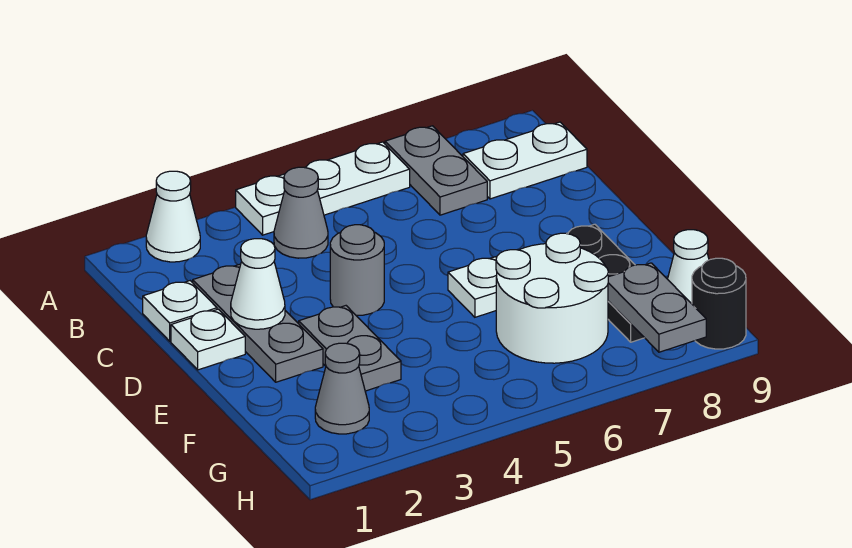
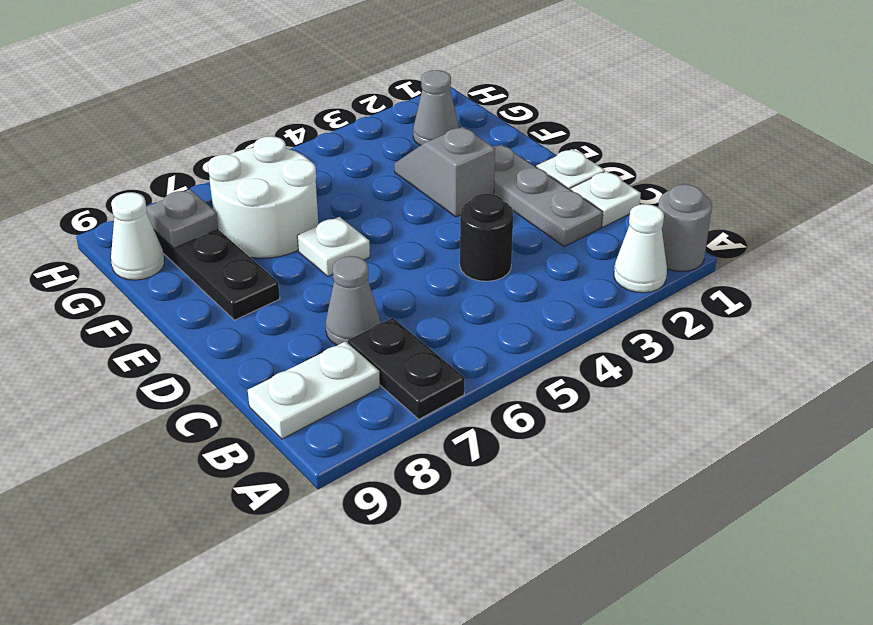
white 1x3 plate [236,142,410,235] -> none
grey 1x2 plate [385,126,487,215] -> black 1x2 plate [348,318,465,419]
grey 1x1 cone [274,167,328,258] -> grey 1x1 cone moved to [326,256,380,345]
white 1x1 cone [231,239,285,329] -> none
grey 1x1 round brick [330,225,384,315] -> grey 1x1 round brick moved to [658,184,712,272]
grey 1x2 plate [299,306,401,391] -> grey 1x2 slope [394,127,495,217]
grey 1x2 plate [608,263,706,352] -> grey 1x1 plate [146,189,219,248]
black 1x1 round brick [692,258,746,349] -> black 1x1 round brick moved to [460,194,513,281]

